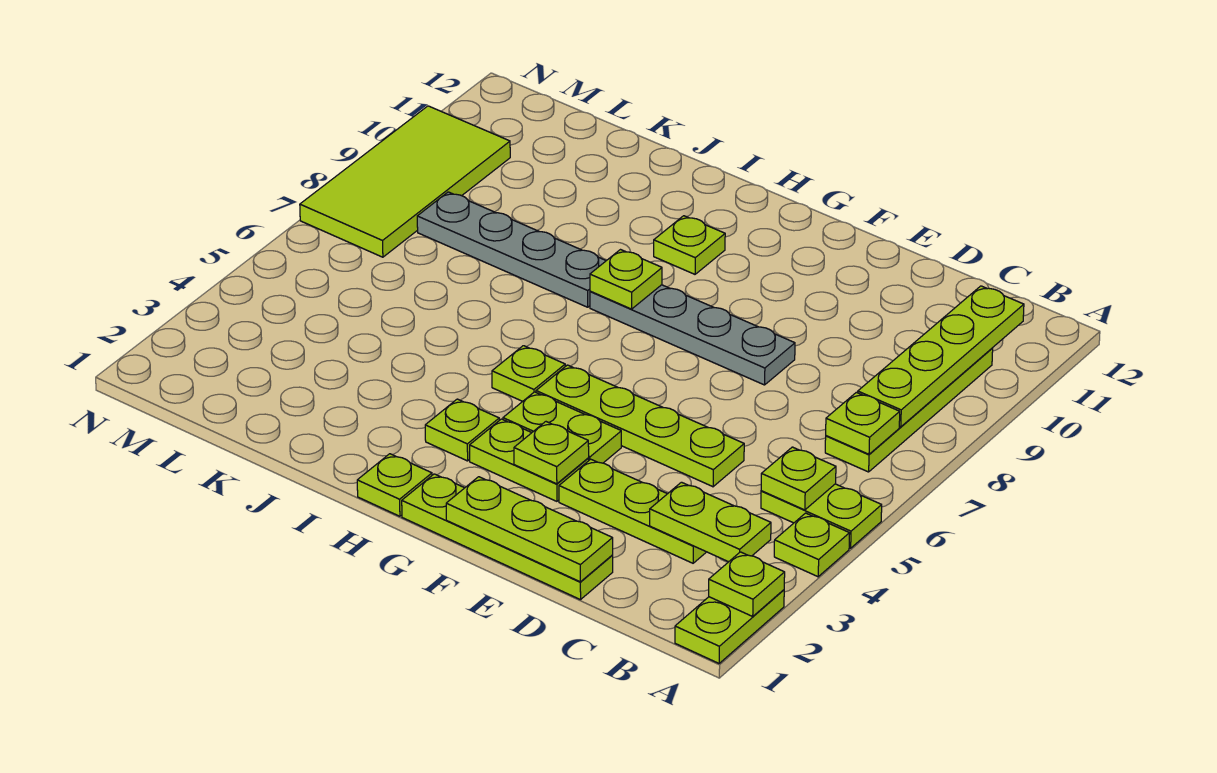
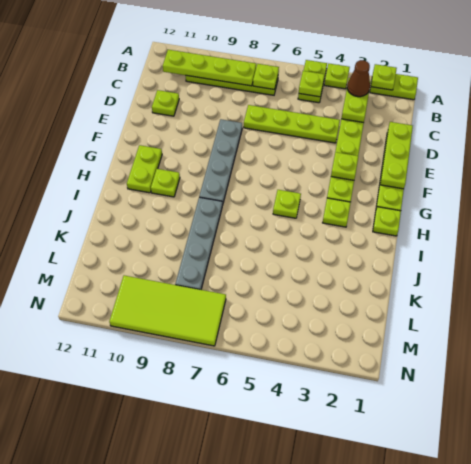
none -> brown 1x1 cone [347,60,370,97]
lime 1x4 plate [536,365,744,487] -> lime 1x4 plate turned to [244,105,340,143]
lime 1x2 plate [503,392,621,463] -> lime 1x2 plate moved to [127,145,162,193]
lime 1x1 plate [590,250,662,309] -> lime 1x1 plate moved to [152,90,179,116]

